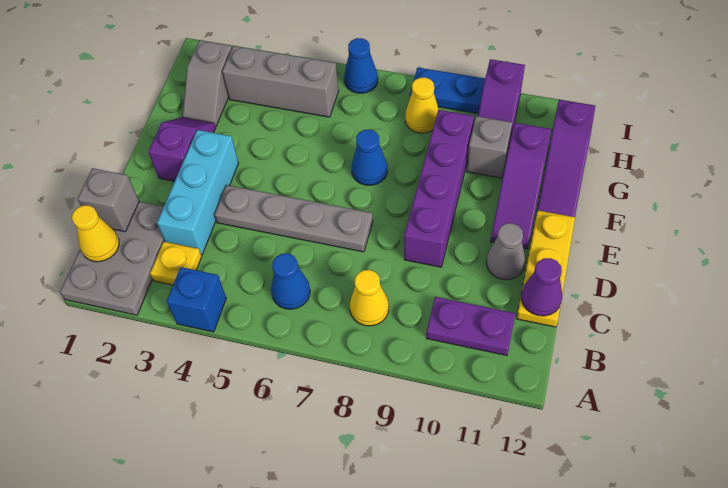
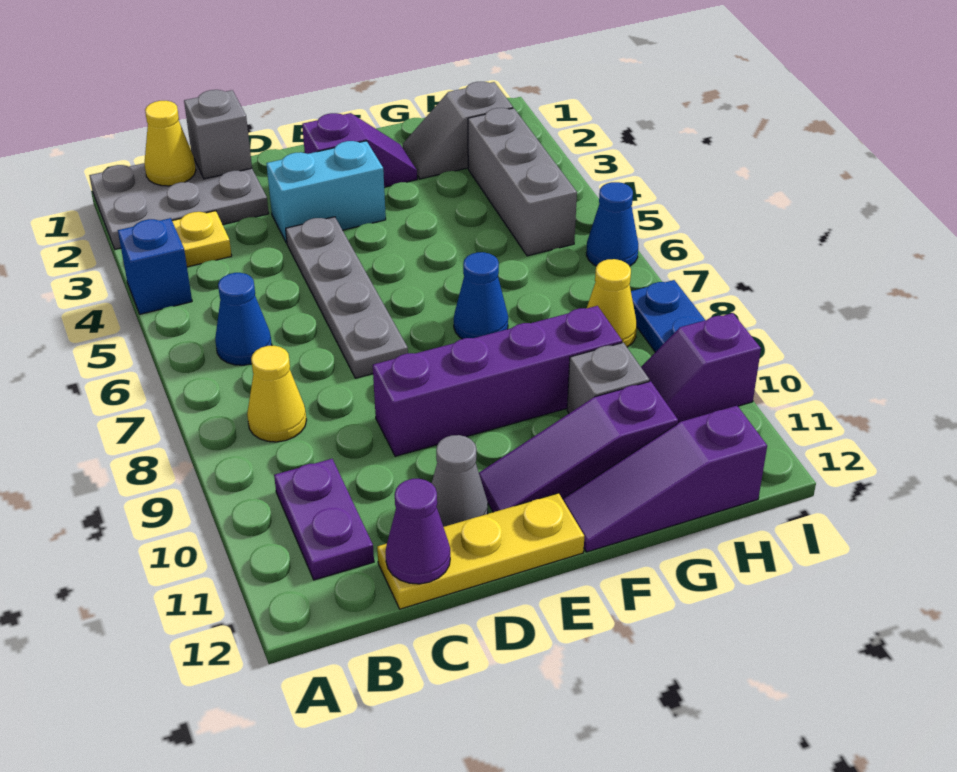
cyan 1x3 brick [157,130,238,255] -> cyan 1x2 brick [266,141,386,243]

